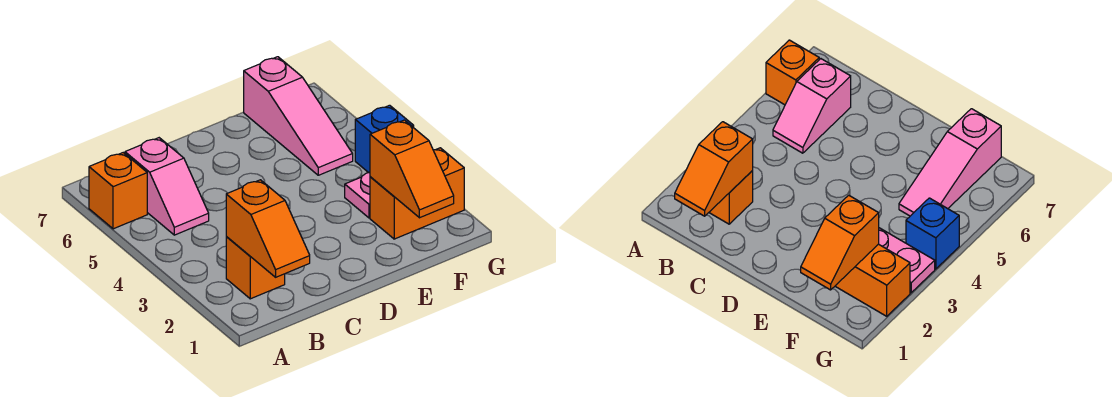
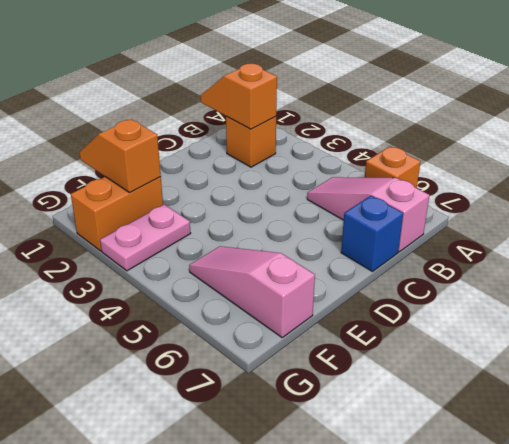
pink 1x2 slope [125,138,209,235] -> pink 1x3 slope [307,177,429,252]
blue 1x1 brick [355,105,414,173] -> blue 1x1 brick moved to [341,196,403,272]

